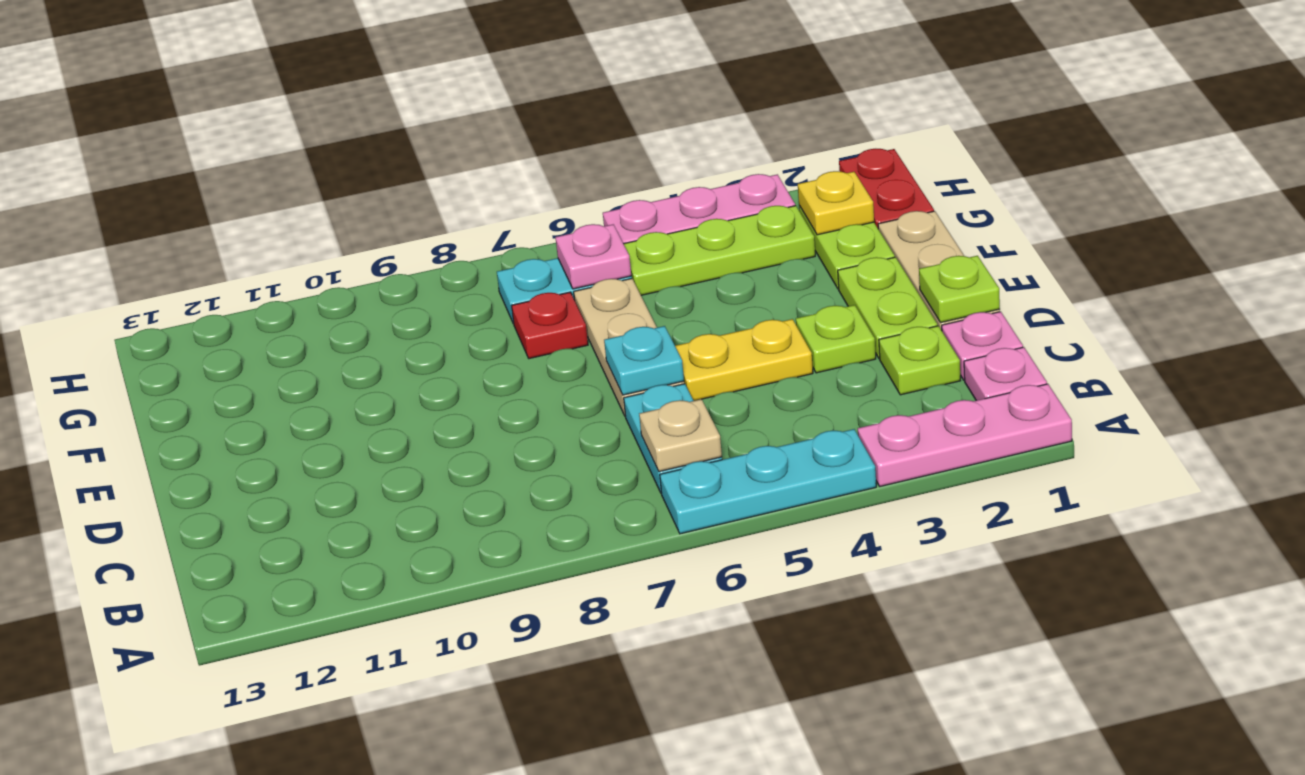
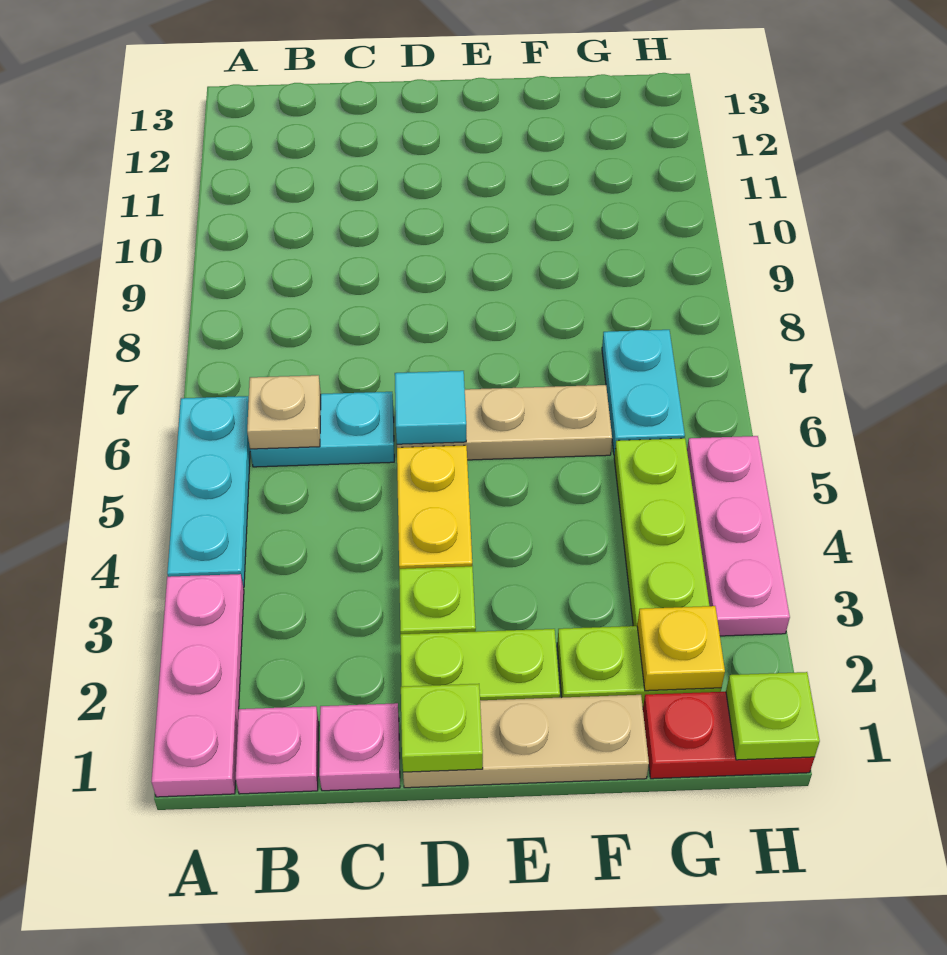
lime 1x1 plate [879,326,960,395] -> lime 1x1 plate moved to [726,672,820,760]
cyan 1x1 plate [604,326,684,395] -> cyan 1x1 tile [395,371,466,444]
red 1x1 plate [512,292,588,359] -> none
pink 1x1 plate [555,224,631,289] -> none

